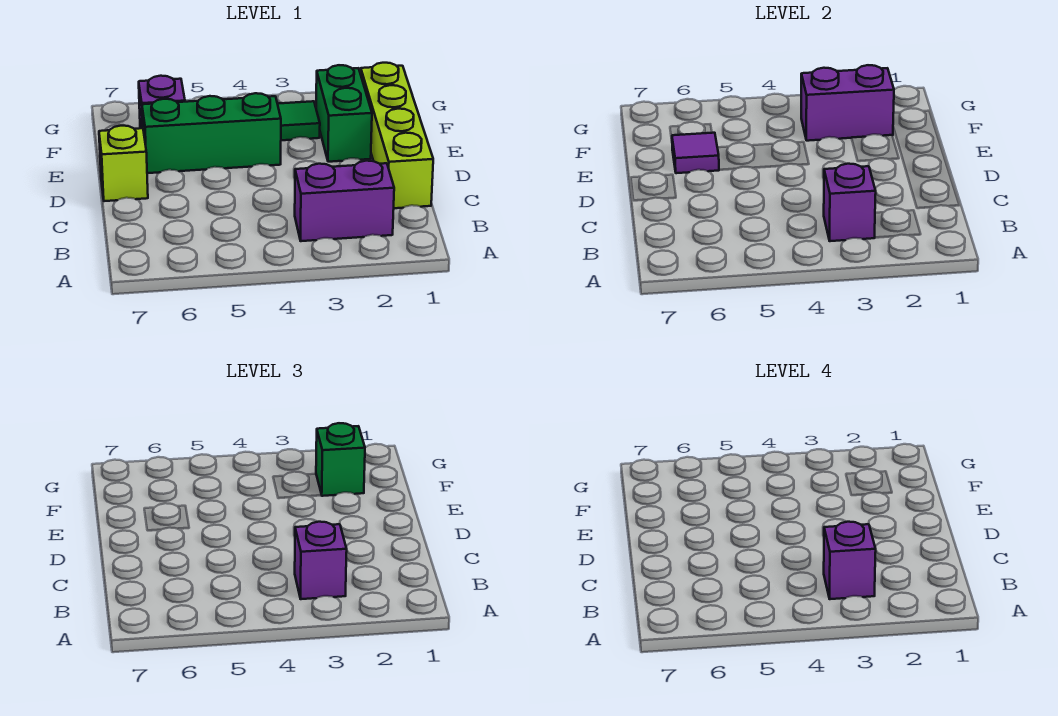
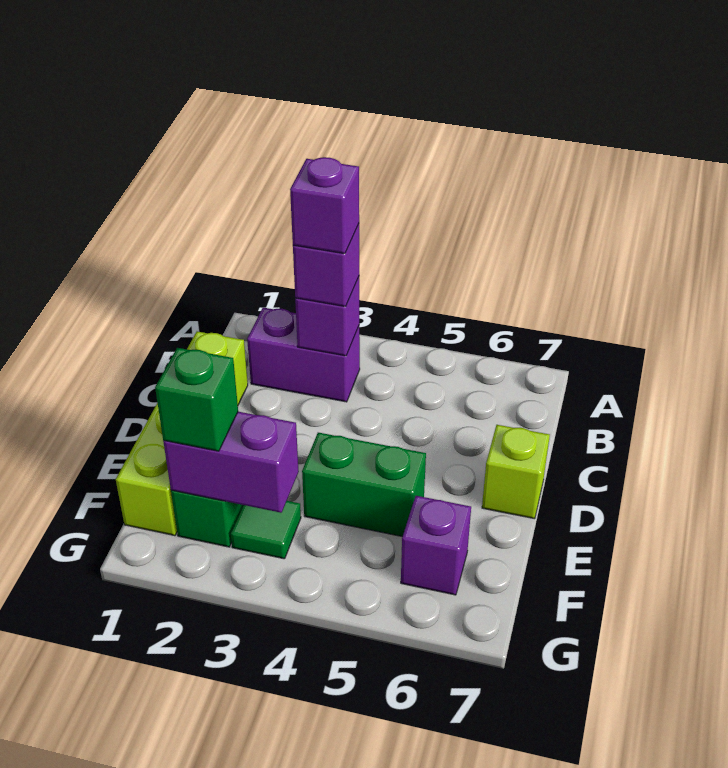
green 1x3 brick [142,93,281,173] -> green 1x2 brick [302,433,426,537]
purple 1x1 tile [672,133,719,173] -> none

